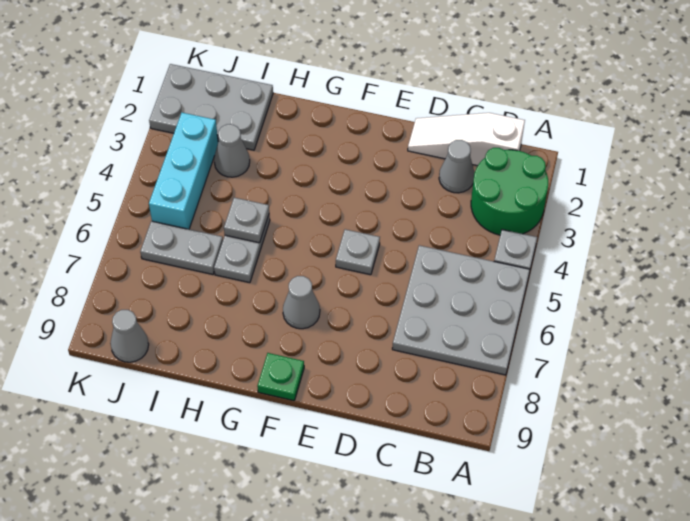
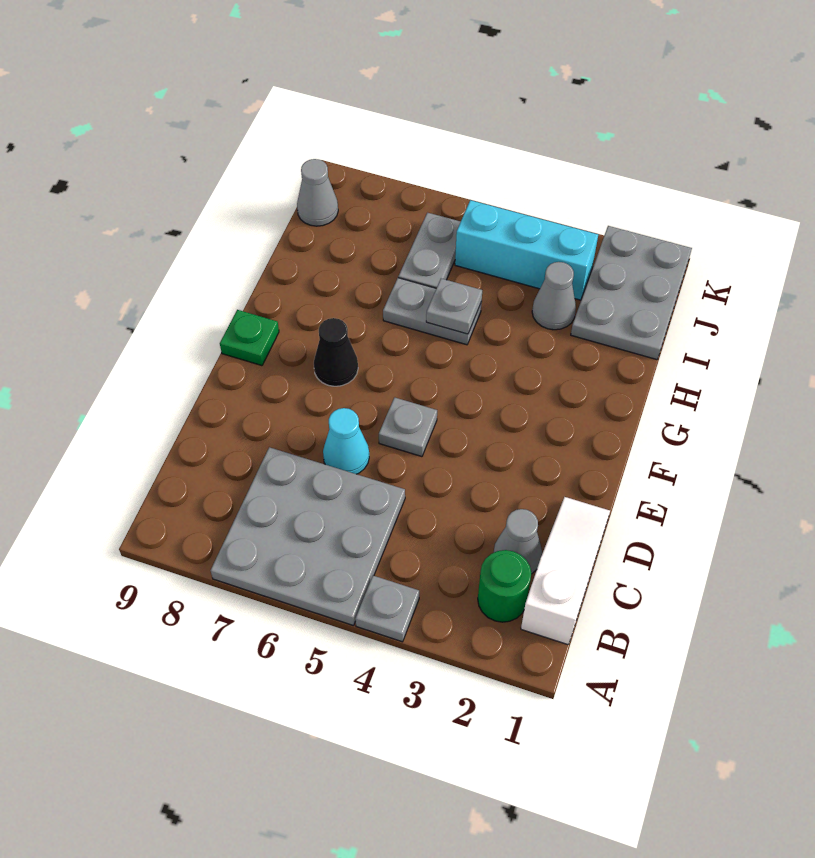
green 2x2 round brick [471,148,548,235] -> green 1x1 round brick [478,550,531,622]
none -> cyan 1x1 cone [323,408,369,474]
grey 1x1 cone [283,276,320,329] -> black 1x1 cone [314,318,358,386]

